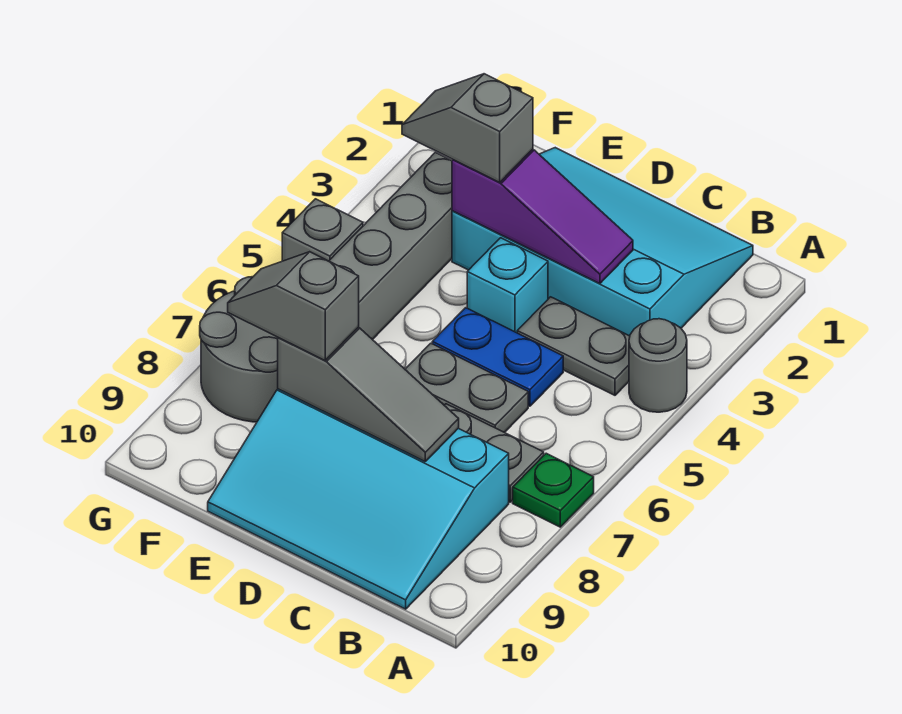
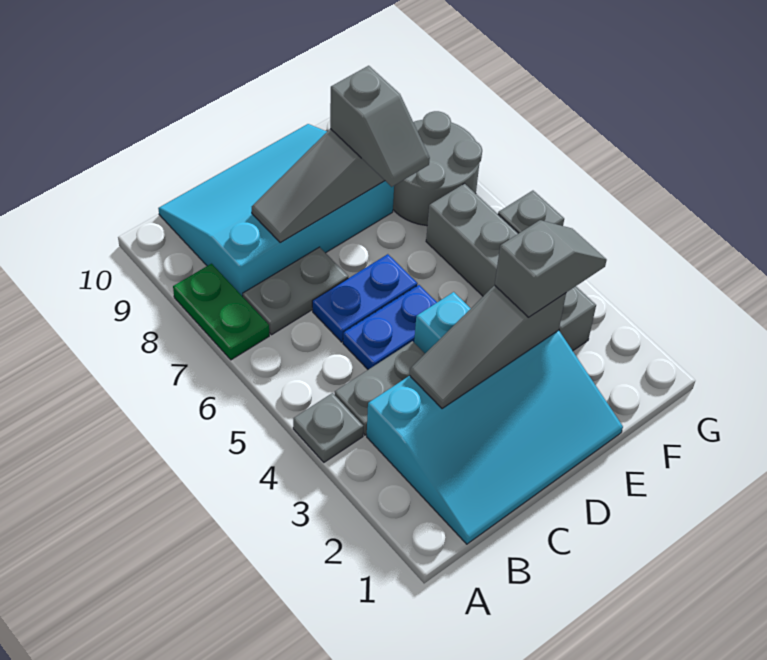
grey 1x1 round brick [629,319,687,412] -> grey 1x1 plate [293,393,363,462]
green 1x1 plate [513,453,594,527] -> green 1x2 plate [173,264,269,360]
purple 1x3 slope [452,149,633,284] -> grey 1x3 slope [409,286,566,409]
grey 1x2 plate [405,343,528,433] -> blue 1x2 plate [312,254,418,342]
grey 1x2 slope [228,252,359,360] -> grey 1x2 slope turned to [330,66,430,187]

